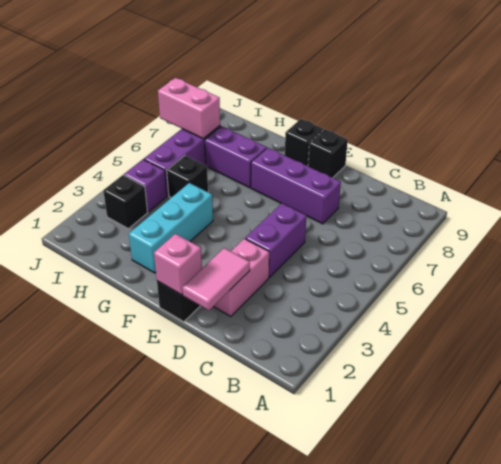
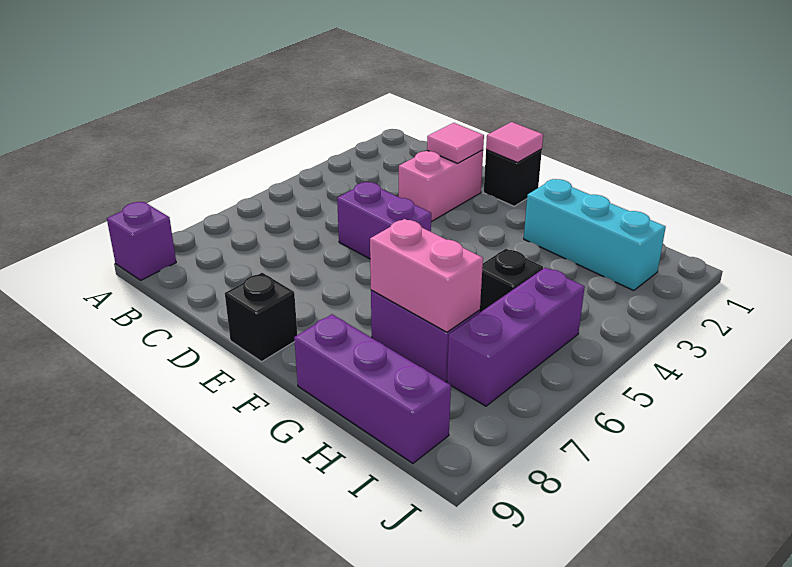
pink 1x2 tile [182,248,250,310] -> pink 1x1 tile [427,123,484,163]
purple 1x2 brick [245,203,306,277] -> purple 1x2 brick turned to [337,182,431,259]
purple 1x3 brick [251,148,341,224] -> purple 1x3 brick moved to [294,314,451,463]
pink 1x1 brick [154,234,202,295] -> pink 1x1 tile [486,122,543,162]
black 1x1 brick [285,119,323,166] -> none
cyan 1x3 brick [129,183,213,273] -> cyan 1x3 brick turned to [524,179,666,291]
black 1x1 brick [103,175,148,229] -> none
purple 1x1 brick [124,159,167,212] -> purple 1x1 brick moved to [107,202,176,280]
pink 1x2 brick [158,78,220,139] -> pink 1x2 brick moved to [370,219,483,332]

